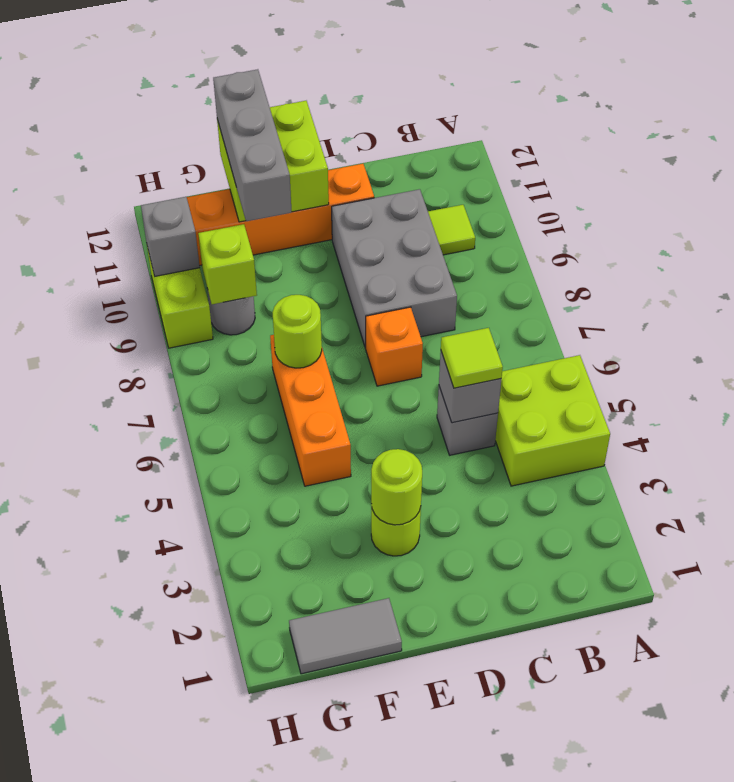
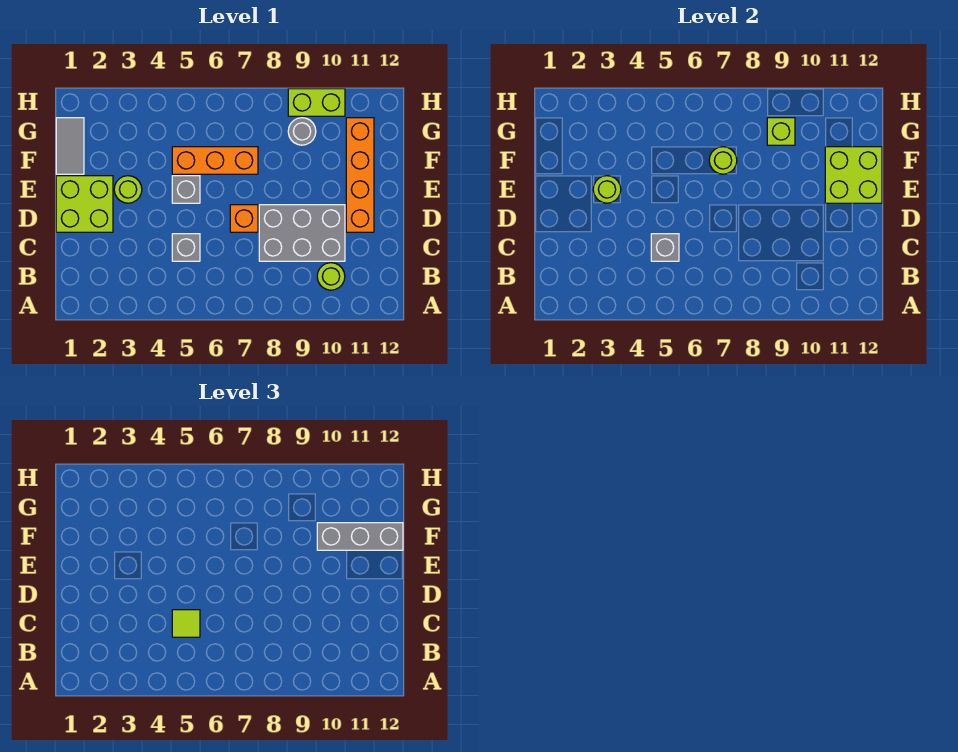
lime 2x2 brick [495,355,610,486] -> lime 2x2 brick moved to [56,176,113,232]
lime 1x1 tile [428,205,475,255] -> lime 1x1 round brick [317,263,345,290]
grey 1x1 brick [141,197,200,276] -> grey 1x1 brick moved to [172,176,200,203]

